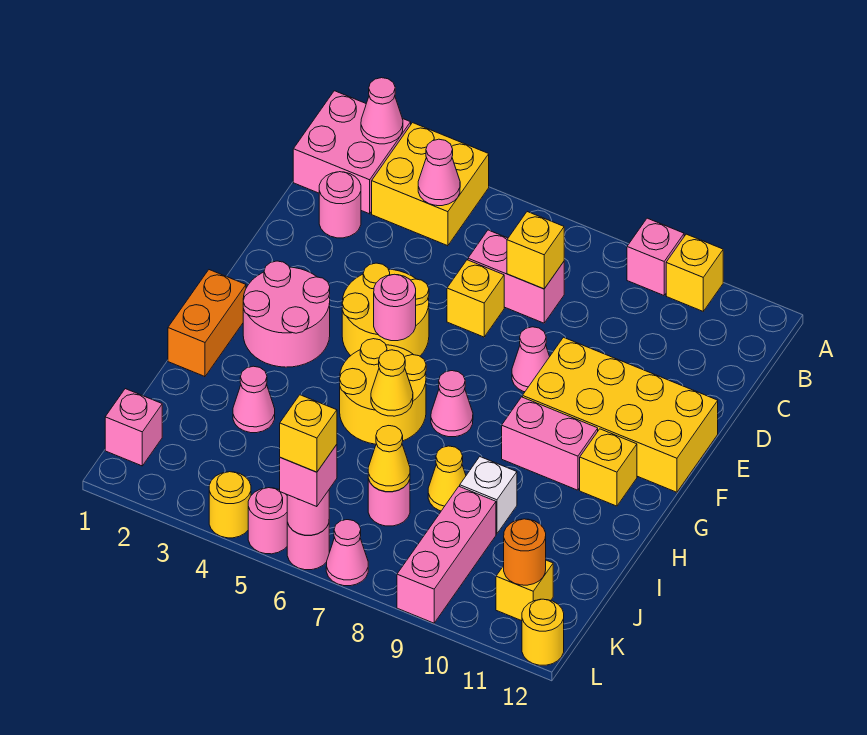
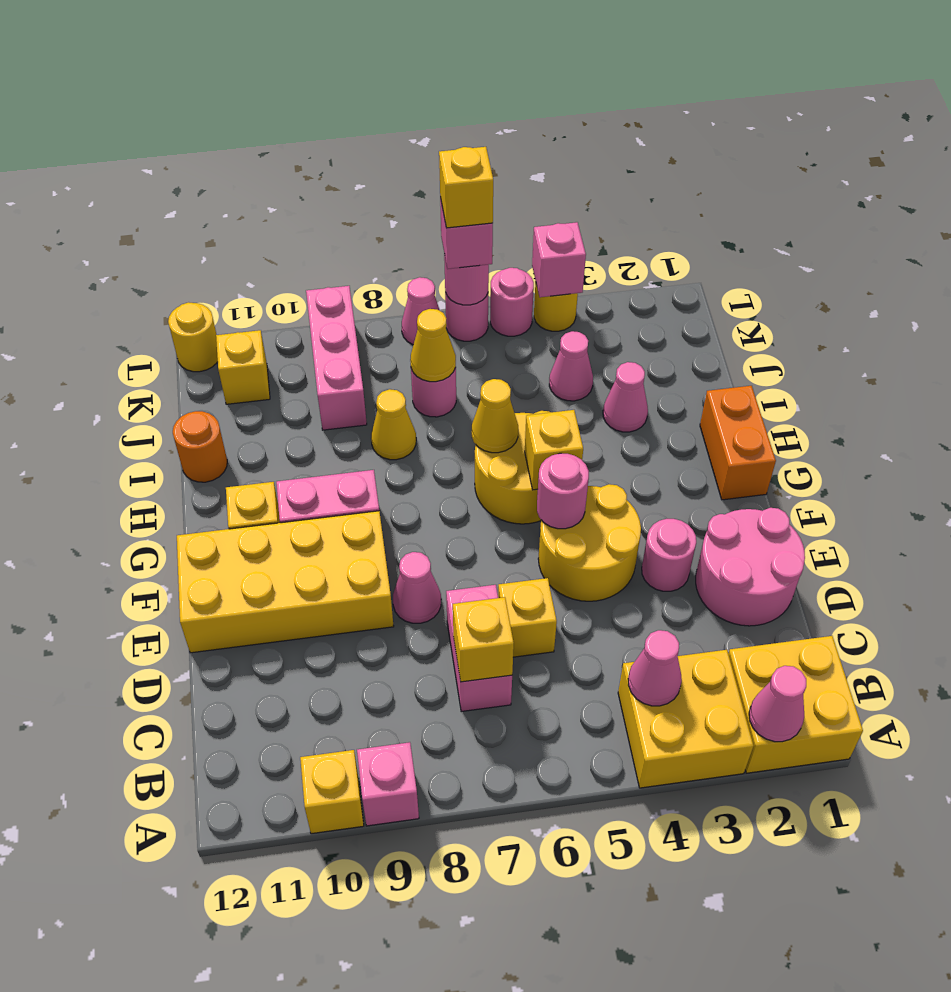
pink 2x2 brick [293,91,411,214] -> yellow 2x2 brick [728,636,863,773]
pink 1x1 round brick [319,172,361,238] -> pink 1x1 round brick moved to [642,519,696,591]
pink 1x2 brick [468,230,564,323] -> pink 1x2 brick turned to [446,585,512,712]
pink 2x2 round brick [243,261,330,367] -> pink 2x2 round brick moved to [696,508,805,626]
none -> yellow 1x1 brick [525,410,583,490]
pink 1x1 cone [431,371,473,437] -> pink 1x1 cone moved to [549,331,593,401]
white 1x1 brick [460,457,517,534] -> none
pink 1x1 brick [105,389,162,466] -> pink 1x1 brick moved to [532,222,586,297]
orange 1x1 round brick [504,519,546,585] -> orange 1x1 round brick moved to [173,411,227,482]

